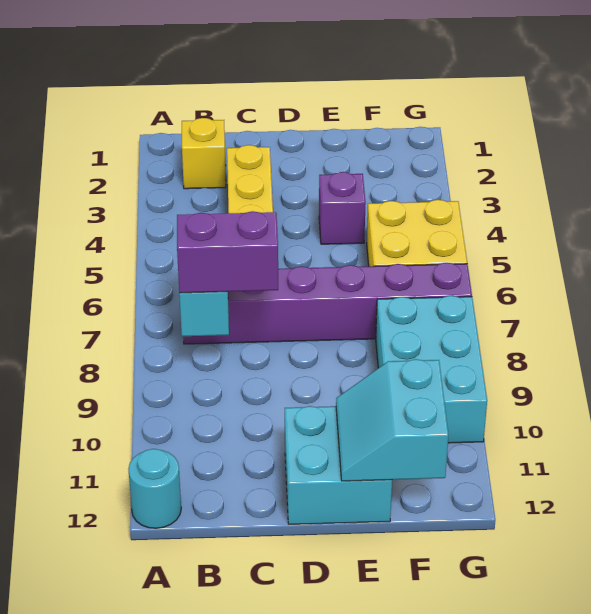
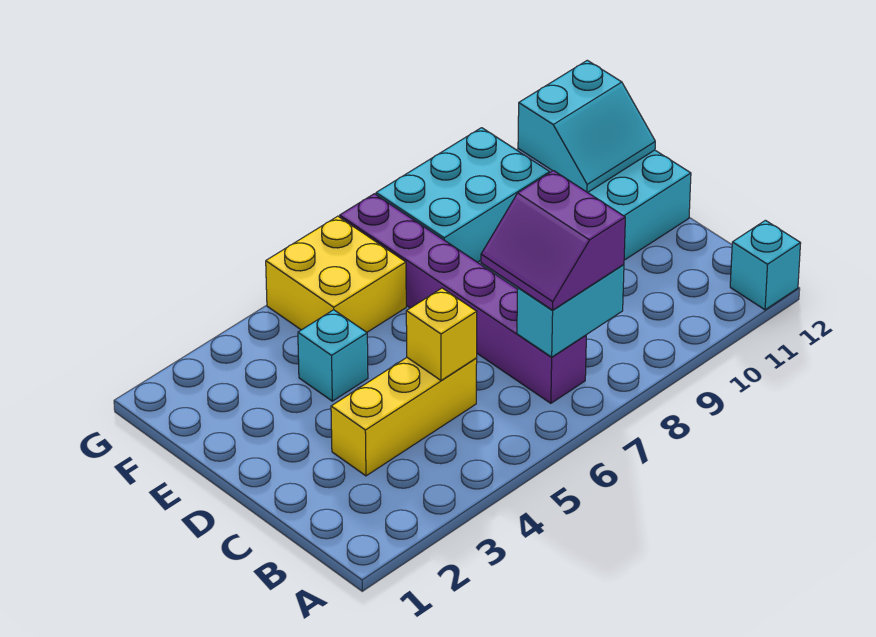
cyan 1x1 round brick [128,449,181,528] -> cyan 1x1 brick [730,220,801,310]
yellow 1x1 brick [182,118,226,189] -> yellow 1x1 brick moved to [406,288,477,380]
purple 1x1 brick [319,172,366,244] -> cyan 1x1 brick [298,310,368,401]

